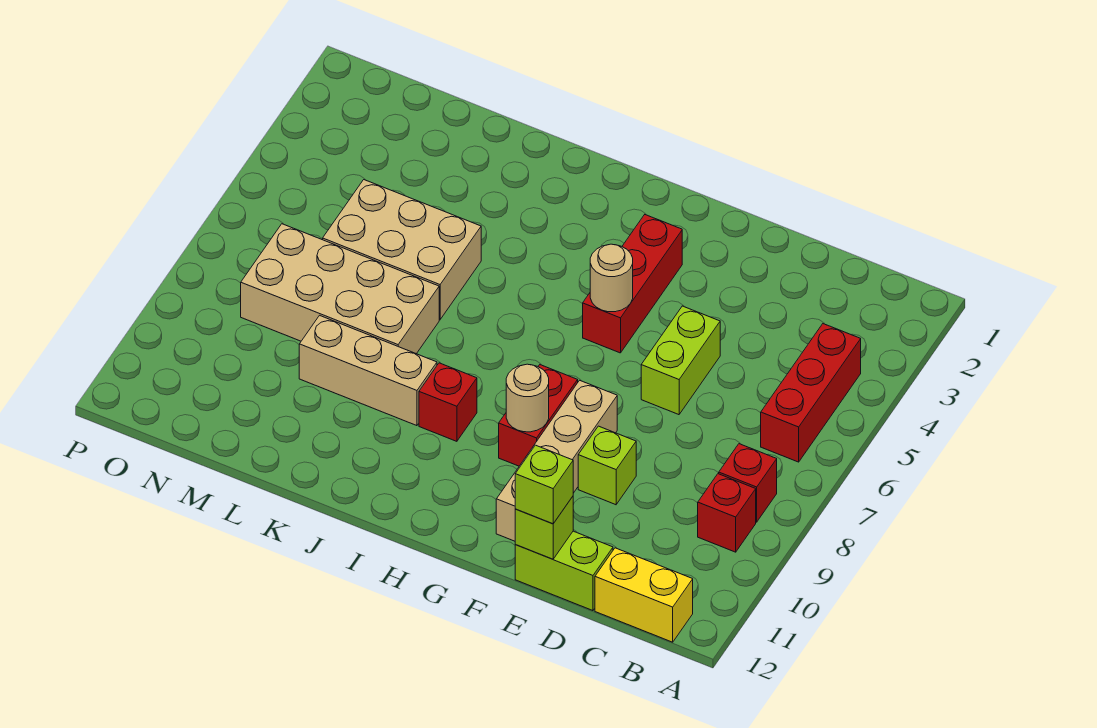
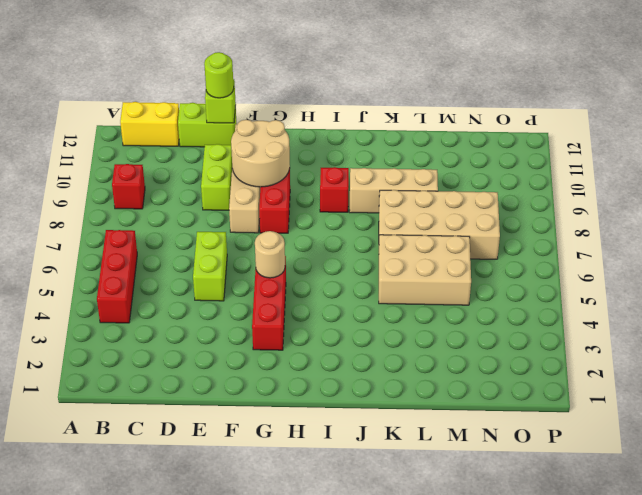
red 1x1 brick [719,444,777,522] -> none
lime 1x1 brick [578,426,636,505] -> lime 1x2 brick [201,144,232,210]
lime 1x1 brick [515,445,573,524] -> lime 1x1 round brick [204,52,234,98]
tan 1x1 round brick [506,364,549,432] -> tan 2x2 round brick [231,120,290,187]

